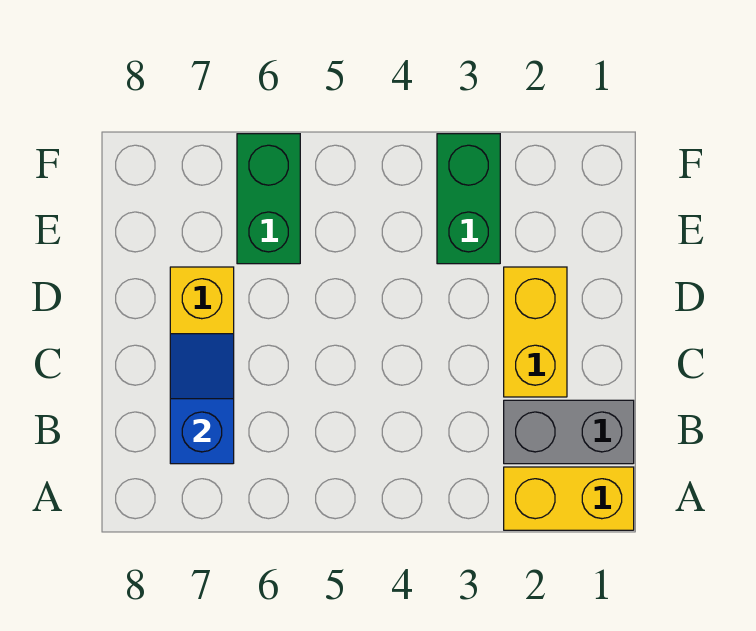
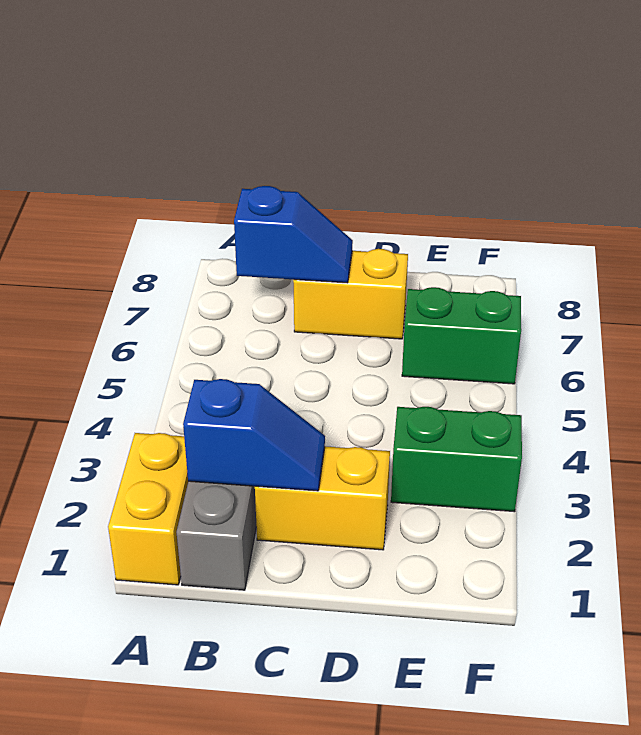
none -> blue 1x2 slope [183,379,325,491]

